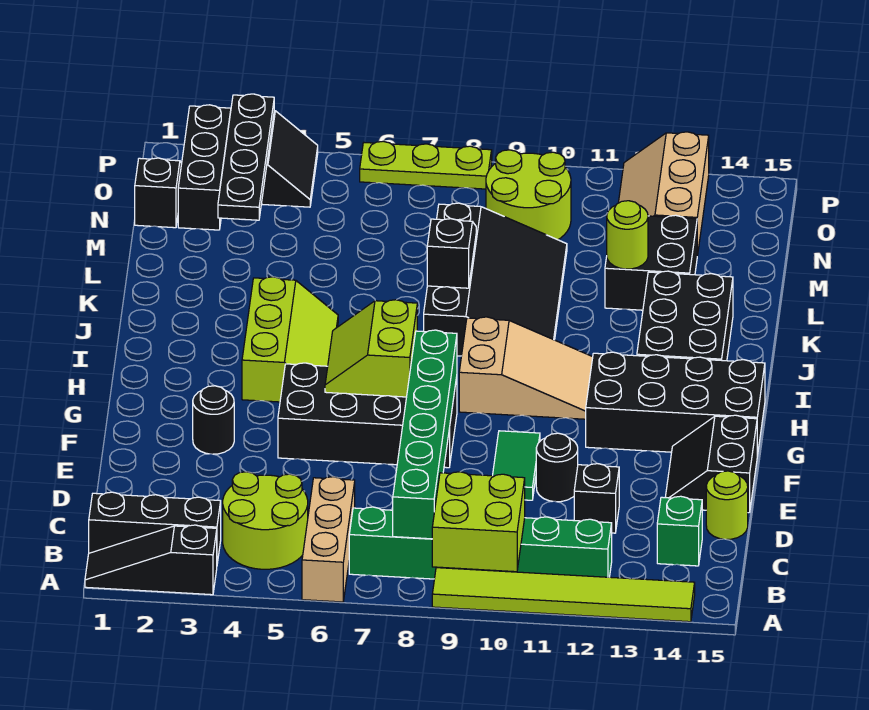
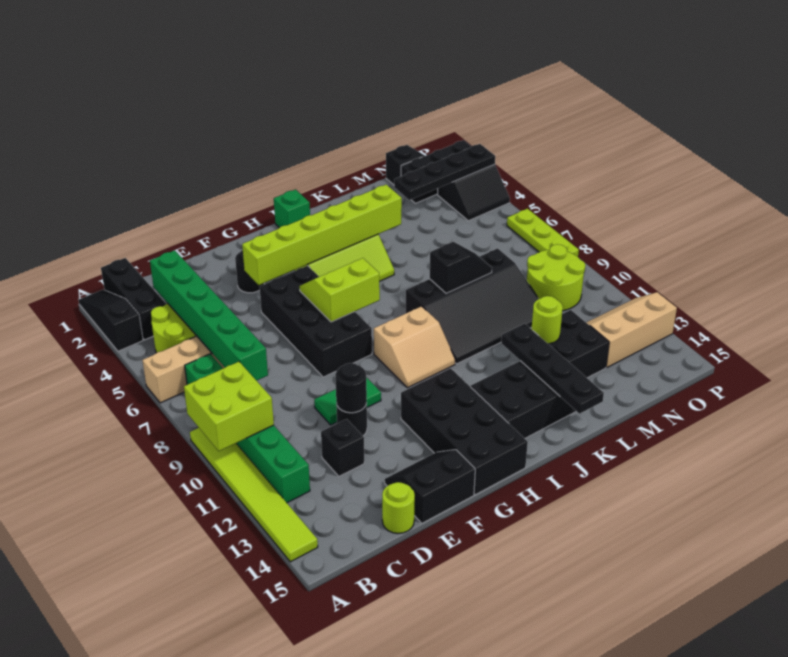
green 1x6 brick [393,330,457,539] -> green 1x6 brick turned to [150,250,268,381]
green 1x1 brick [657,496,702,566] -> green 1x1 brick moved to [274,189,310,228]
none -> black 1x1 round brick [335,363,367,413]
none -> lime 1x6 brick [242,185,402,285]
tan 2x3 slope [459,317,593,419] -> tan 2x2 slope [374,306,455,388]
none -> black 1x4 plate [501,324,604,414]

